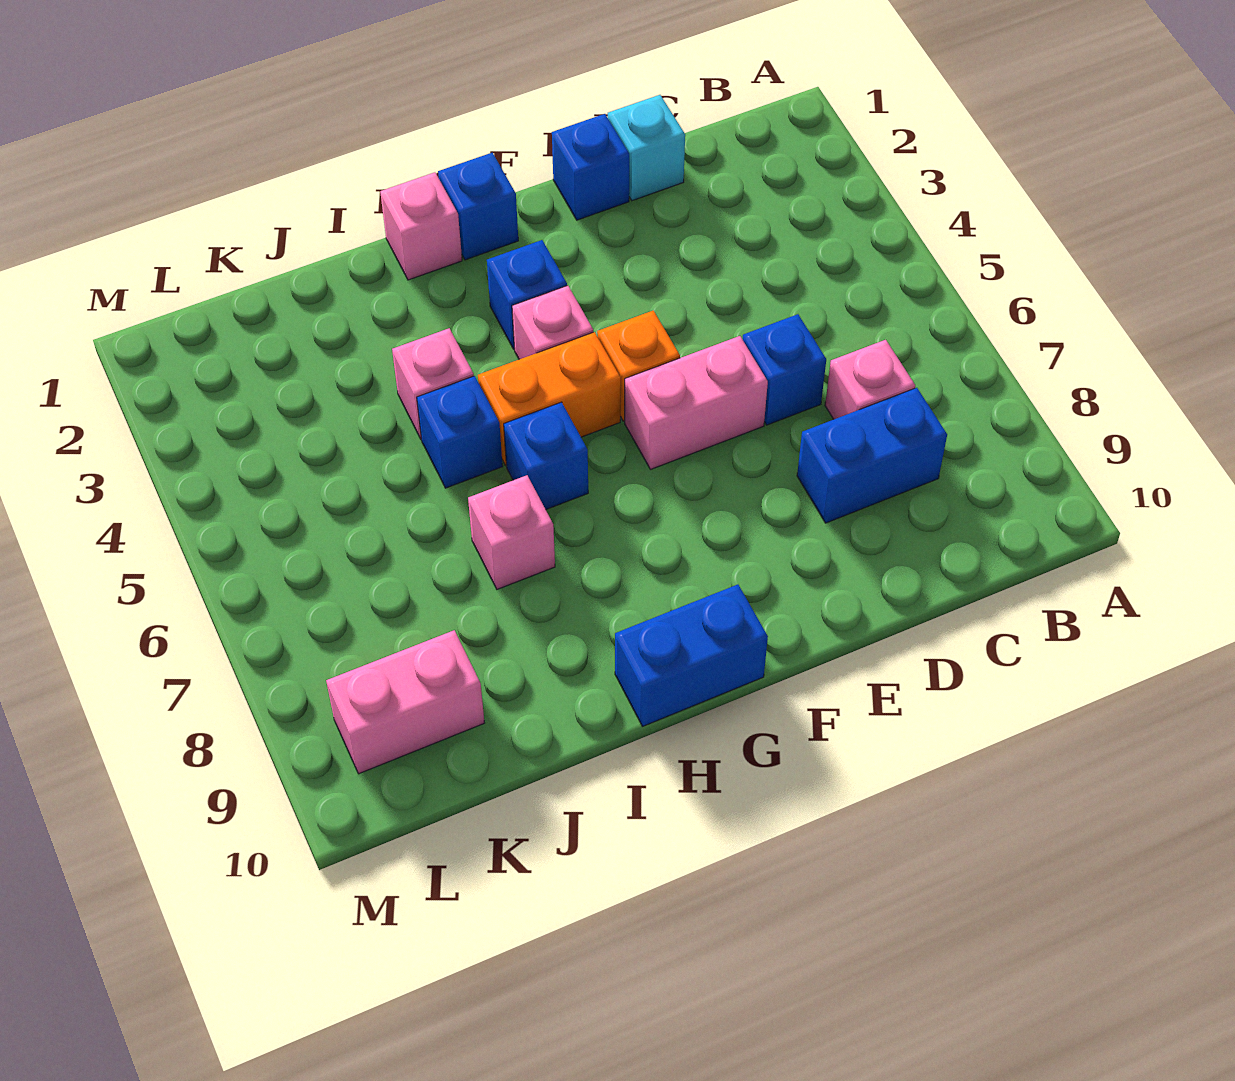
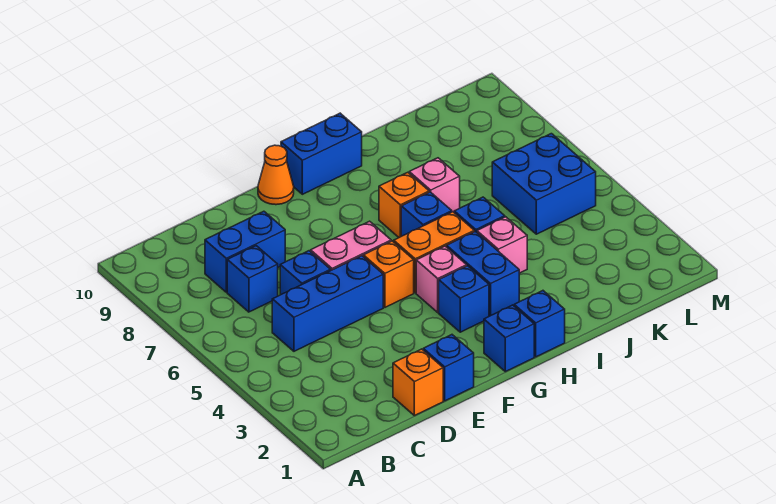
none -> blue 1x3 brick [272,256,383,351]
pink 1x1 brick [825,340,915,419] -> blue 1x1 brick [227,246,278,312]
cyan 1x1 brick [608,95,685,201] -> orange 1x1 brick [393,349,443,416]
none -> orange 1x1 cone [258,145,294,205]
pink 1x1 brick [380,172,462,280] -> blue 1x1 brick [514,291,565,357]
none -> blue 1x2 brick [447,231,519,316]
none -> orange 1x1 brick [379,172,429,237]
none -> blue 2x2 brick [492,134,596,234]
pink 1x2 brick [326,630,484,774] -> none

